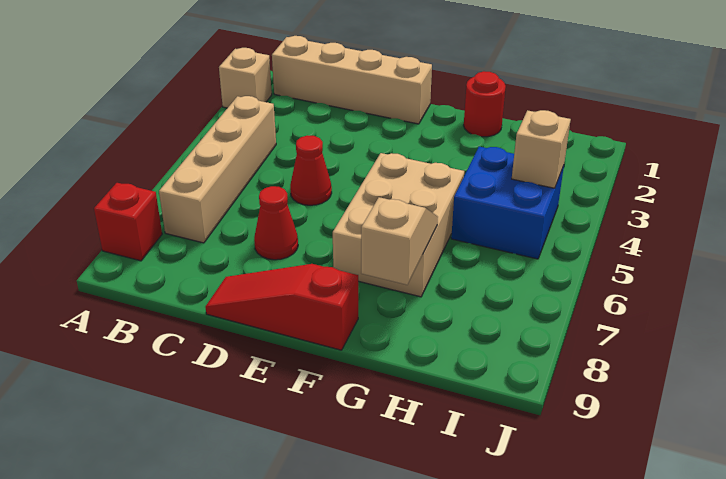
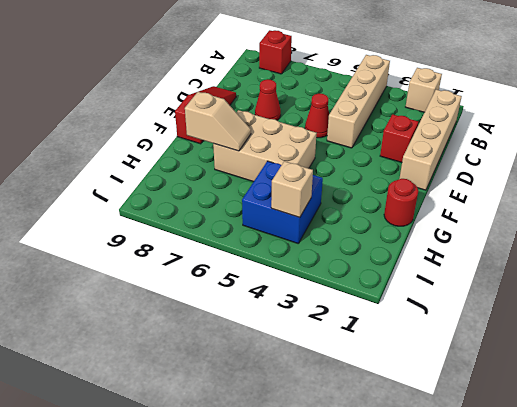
tan 1x4 brick [159,96,276,243] -> tan 1x4 brick turned to [327,55,390,148]
none -> red 1x1 brick [380,114,418,162]

